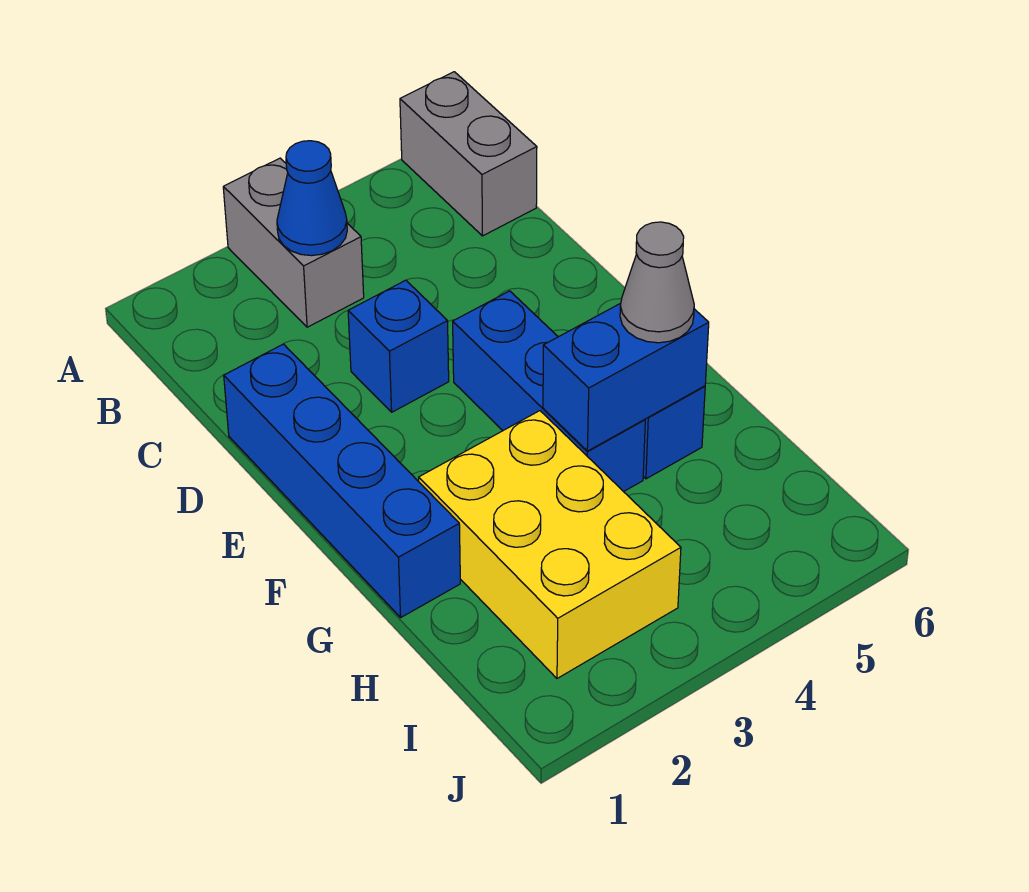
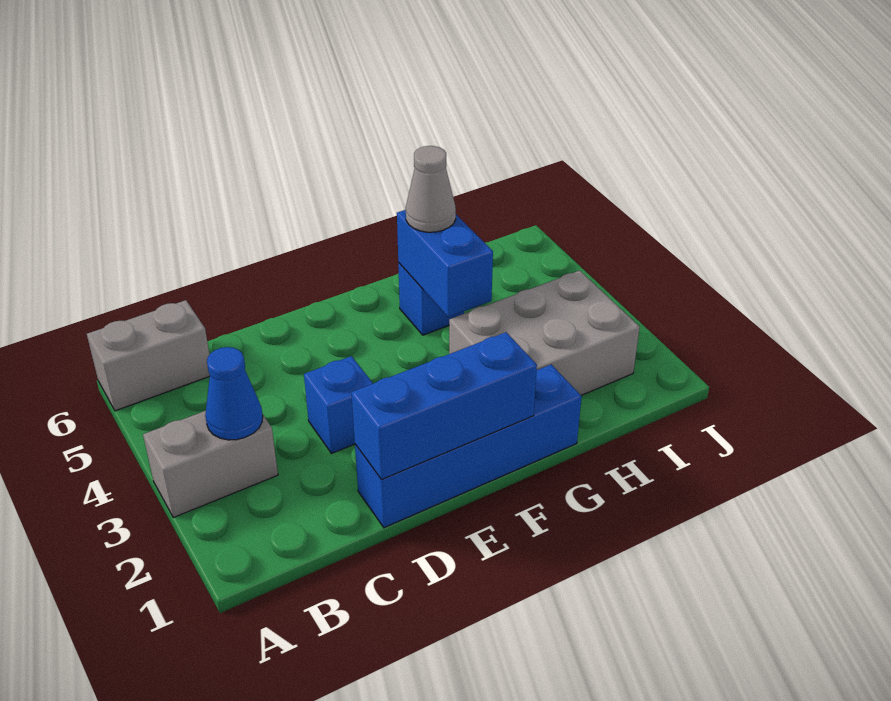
blue 1x3 brick [453,291,645,492] -> blue 1x3 brick moved to [351,332,537,480]
yellow 2x3 brick [419,411,681,678] -> grey 2x3 brick [449,270,640,395]

